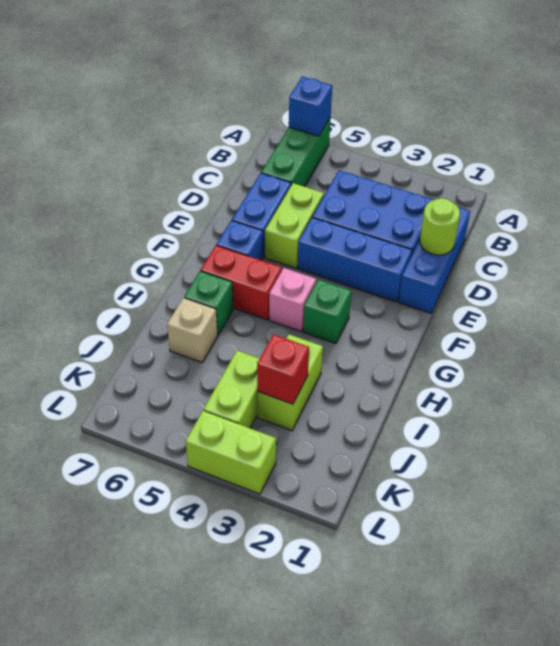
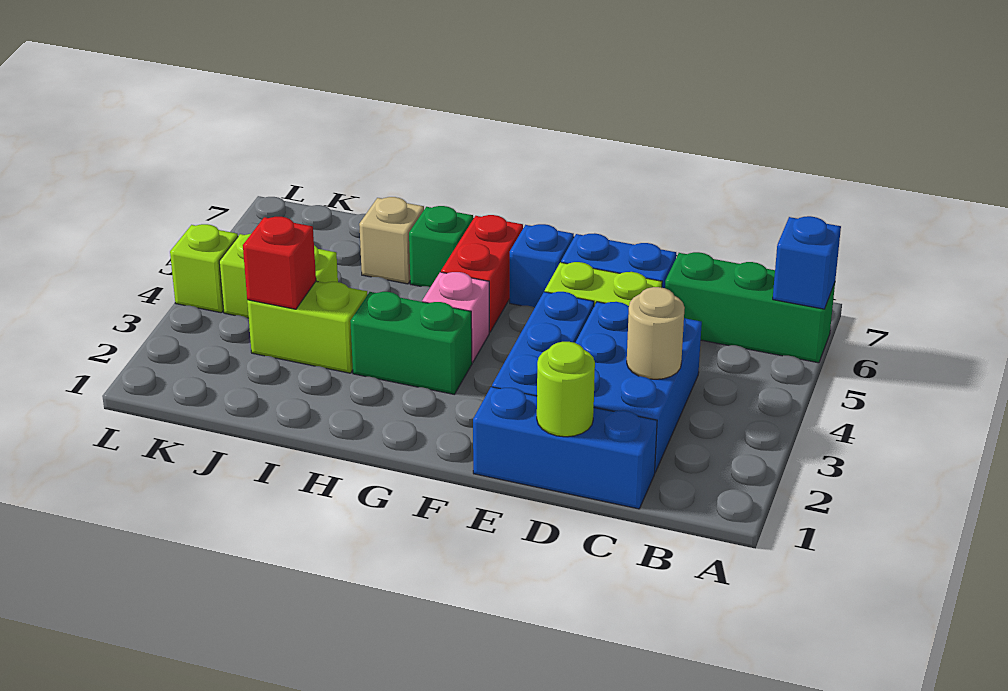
none -> tan 1x1 round brick [627,287,685,379]
green 1x1 brick [303,279,351,344] -> green 1x2 brick [350,292,472,394]
lime 1x2 brick [186,411,276,494] -> lime 1x1 brick [170,224,238,313]

